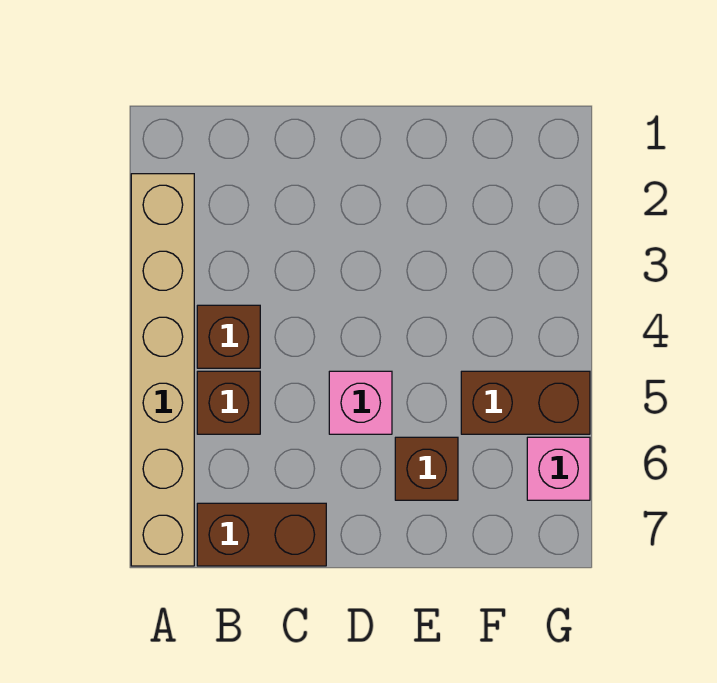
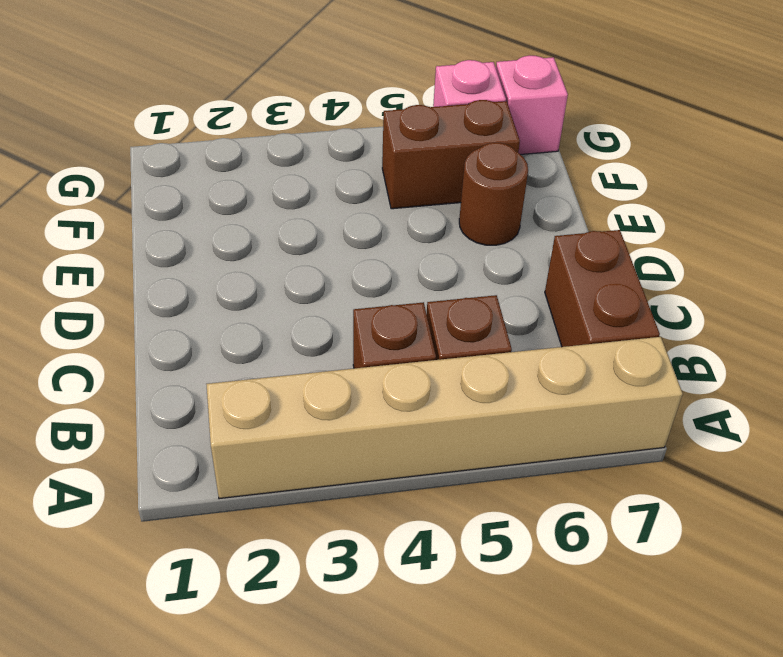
pink 1x1 brick [329,371,392,434] -> pink 1x1 brick moved to [496,55,568,155]
brown 1x1 brick [395,437,458,500] -> brown 1x1 round brick [459,143,528,245]
brown 1x2 brick [461,371,590,434] -> brown 1x2 brick turned to [382,100,520,209]

